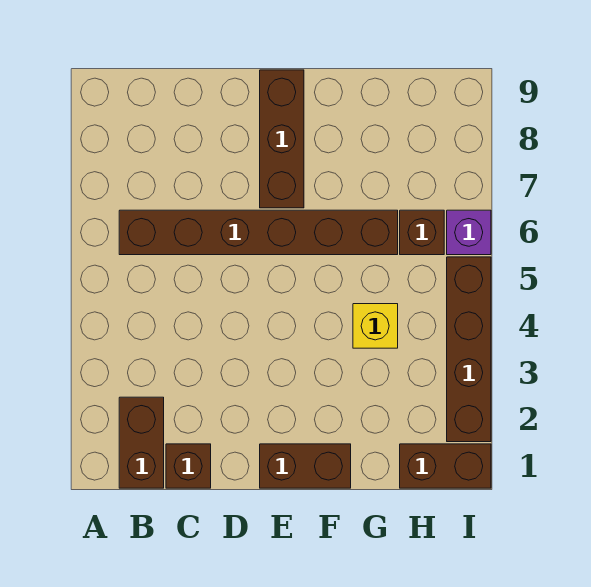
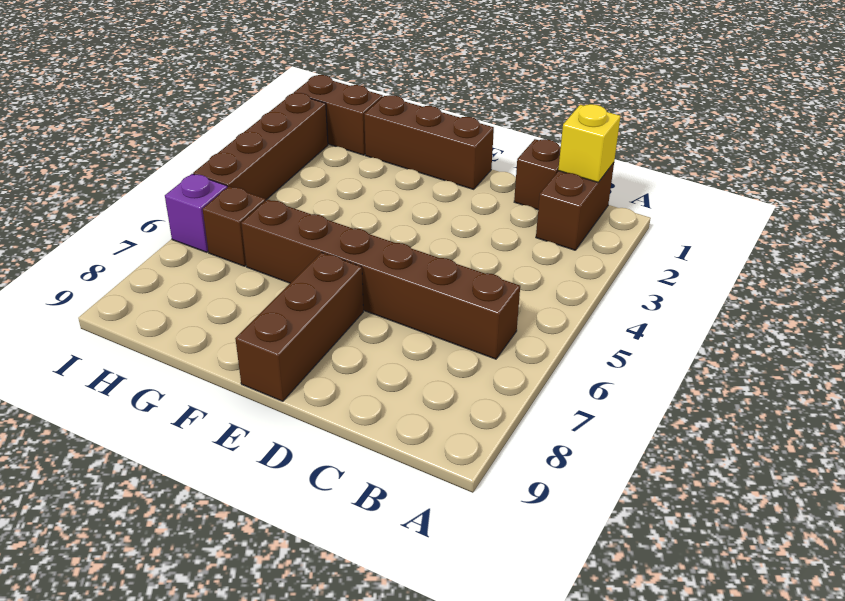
brown 1x2 brick [260,444,351,488] -> brown 1x3 brick [364,95,494,189]
yellow 1x1 brick [353,304,398,348] -> yellow 1x1 brick moved to [558,104,621,182]

